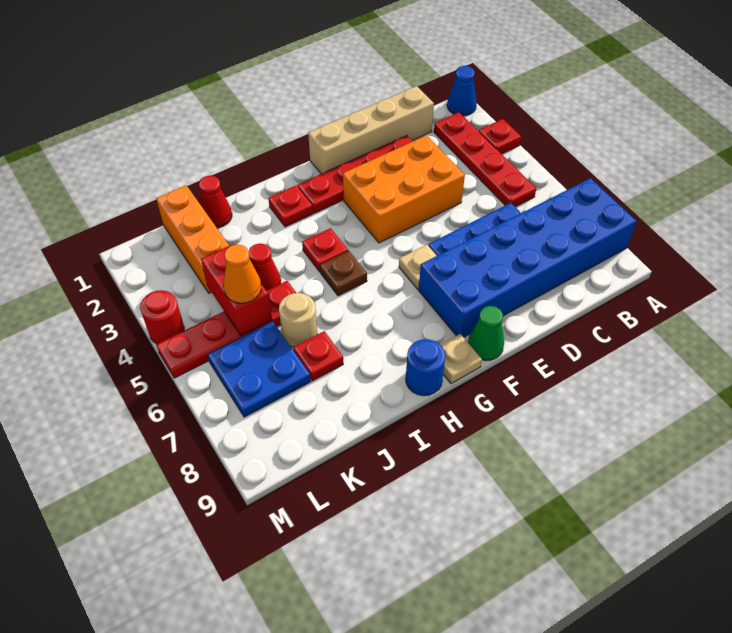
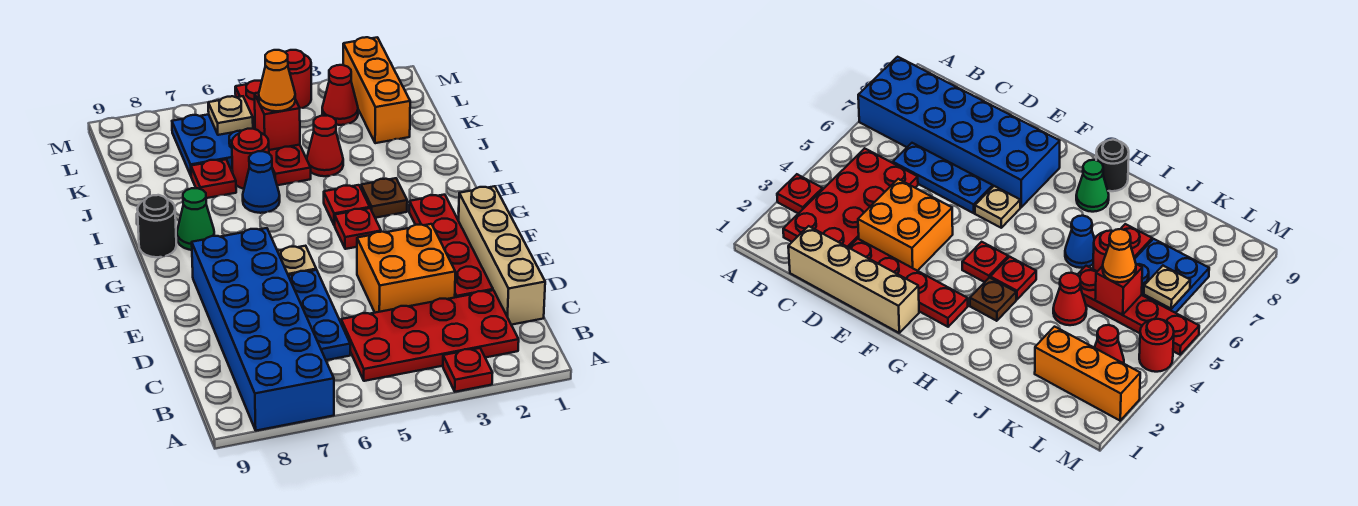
blue 1x1 cone [447,66,477,116] -> blue 1x1 cone moved to [243,151,280,213]
red 1x4 plate [434,112,536,207] -> red 2x4 plate [341,290,519,381]
orange 2x3 brick [343,135,465,243] -> orange 2x2 brick [357,224,455,313]
green 1x1 cone [468,306,504,361] -> green 1x1 cone moved to [177,188,214,250]
tan 1x1 plate [441,334,482,384] -> tan 1x1 plate moved to [208,96,253,135]
red 1x1 plate [268,186,313,227] -> red 1x1 plate moved to [335,208,381,249]
brown 1x1 plate [320,251,367,296] -> brown 1x1 plate moved to [361,178,407,218]
blue 1x1 round brick [406,339,445,396] -> black 1x1 round brick [137,195,176,257]
red 1x1 cone [199,176,232,228] -> red 1x1 cone moved to [322,65,358,125]
tan 1x1 round brick [279,293,317,347] -> red 1x1 round brick [232,129,269,189]
orange 1x3 brick [156,185,229,293] -> orange 1x3 brick turned to [343,37,410,143]
red 1x2 brick [201,244,272,335] -> red 1x1 brick [255,93,300,150]

